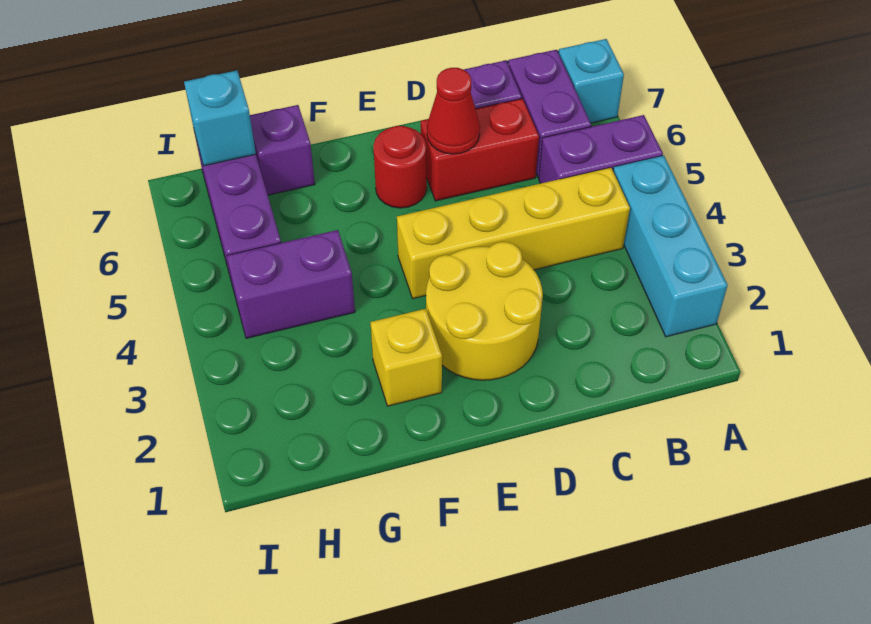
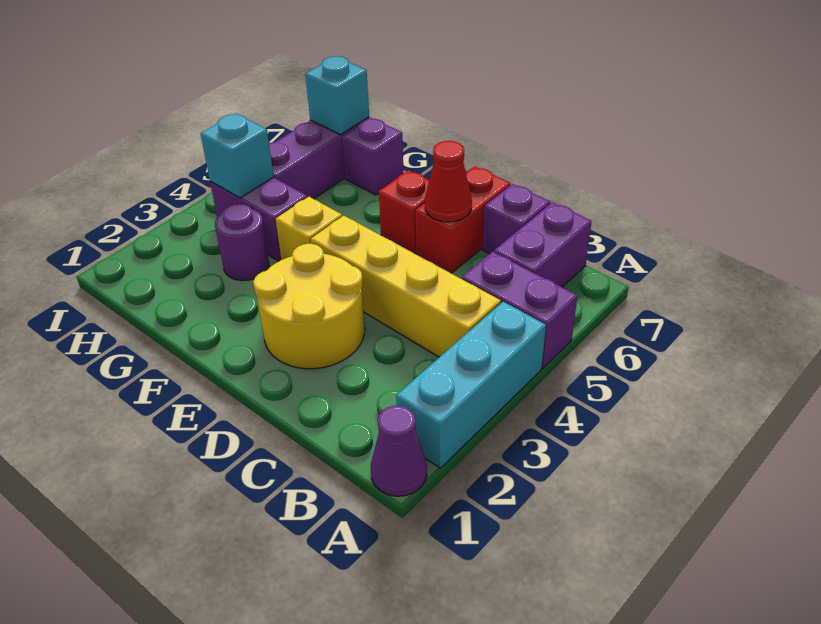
none -> purple 1x1 cone [371,406,427,496]
cyan 1x1 brick [559,39,624,123] -> cyan 1x1 brick moved to [201,113,274,198]
red 1x2 brick [421,99,539,201] -> red 1x2 brick turned to [415,166,511,273]
red 1x1 round brick [373,126,427,208] -> red 1x1 brick [379,170,429,253]
yellow 1x1 brick [370,309,442,406] -> yellow 1x1 brick moved to [276,197,342,260]
none -> purple 1x1 round brick [215,204,269,281]

